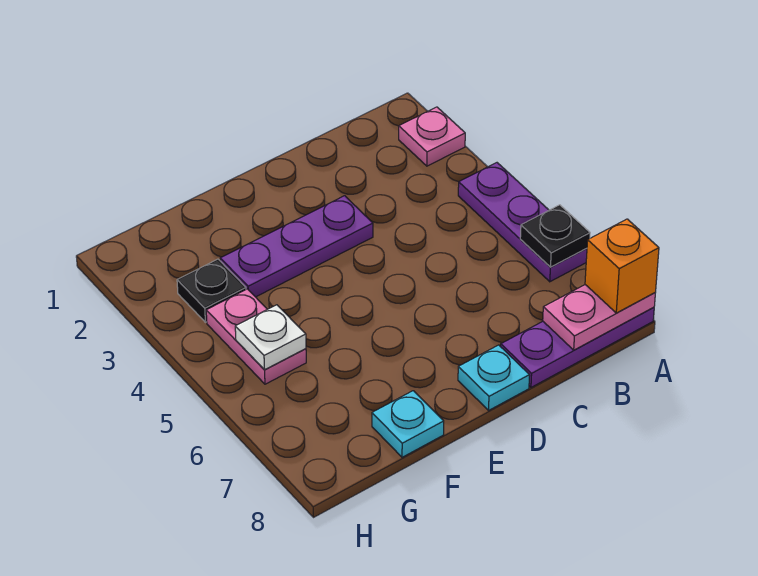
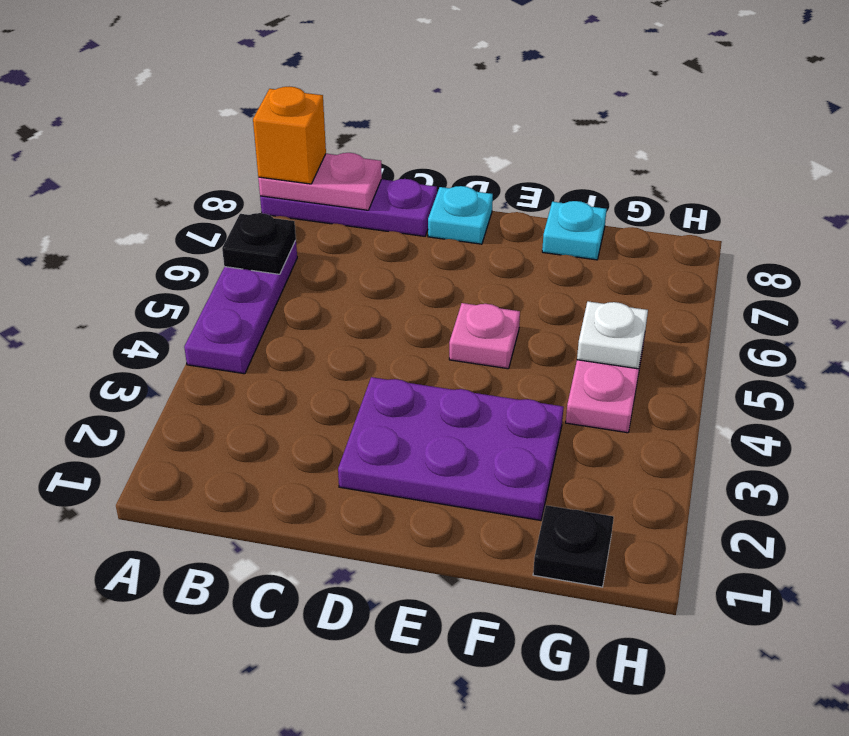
pink 1x1 plate [399,107,465,166] -> pink 1x1 plate moved to [449,303,520,369]
purple 1x3 plate [220,196,373,297] -> purple 2x3 plate [338,377,564,520]
black 1x1 plate [177,259,246,322] -> black 1x1 plate moved to [533,505,614,587]

